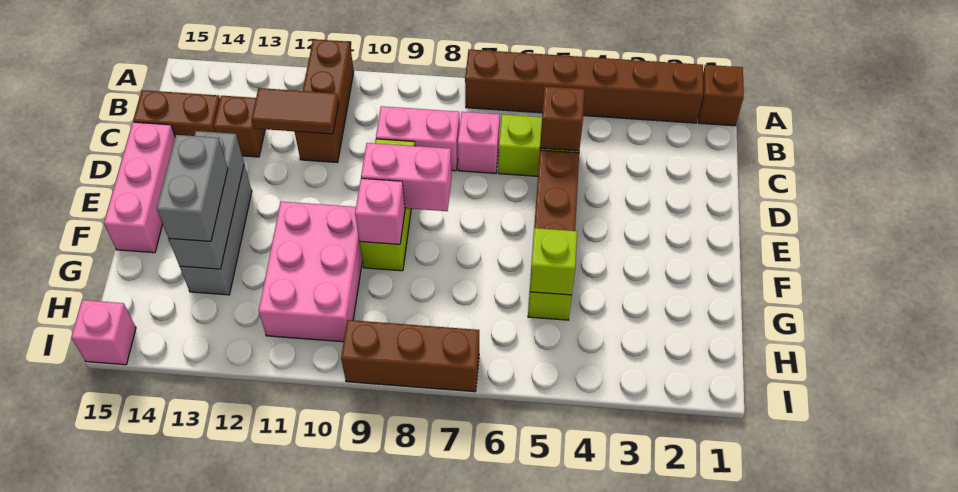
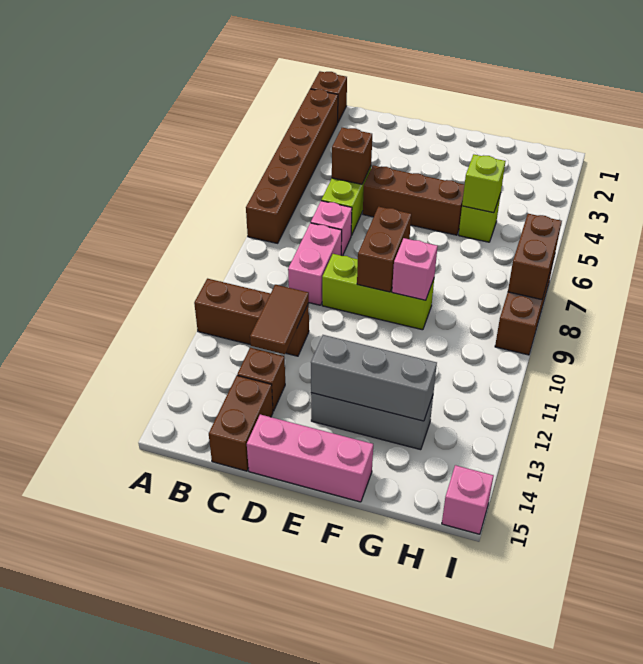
pink 1x2 brick [361,143,452,211] -> brown 1x2 brick [357,207,411,292]
pink 2x3 brick [259,202,362,342] -> none
grey 1x2 brick [157,135,228,241] -> none
none -> brown 1x2 brick [508,214,562,300]

